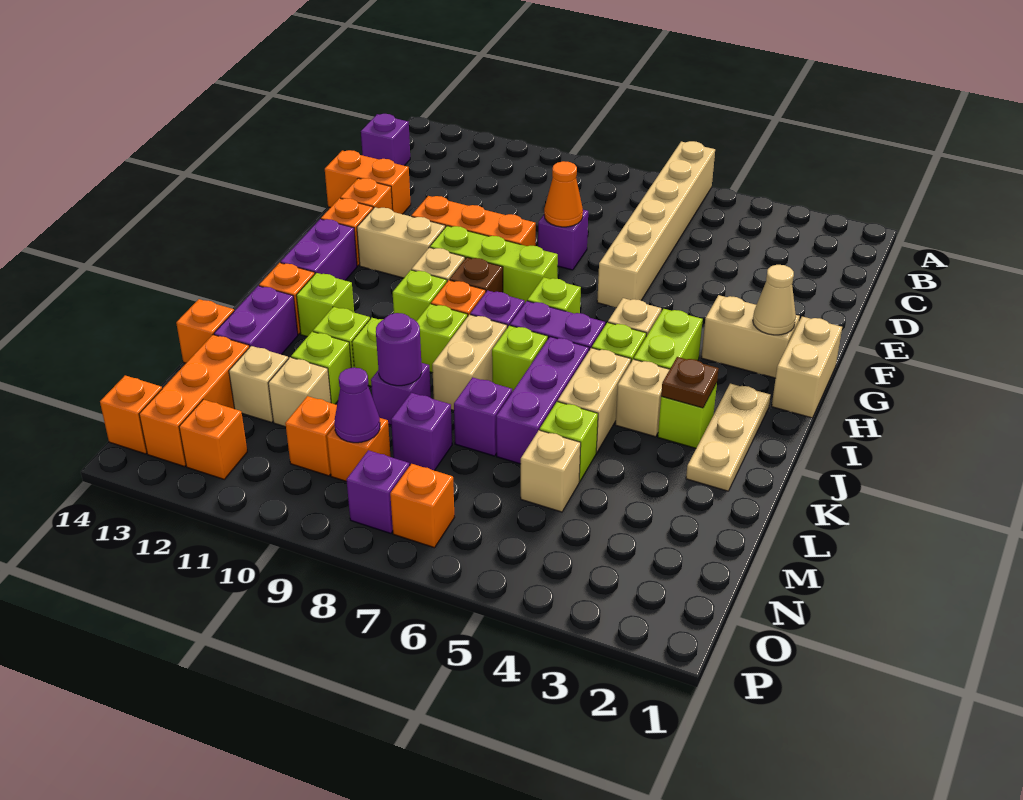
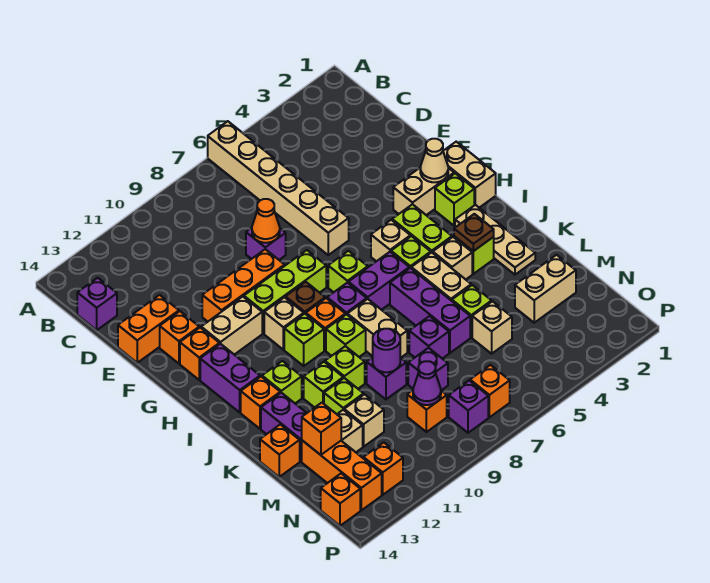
lime 1x1 brick [492,326,548,392] -> lime 1x1 brick moved to [435,173,474,226]
none -> tan 1x2 brick [515,255,576,323]
orange 1x1 brick [285,396,337,476] -> orange 1x1 brick moved to [302,403,341,455]

